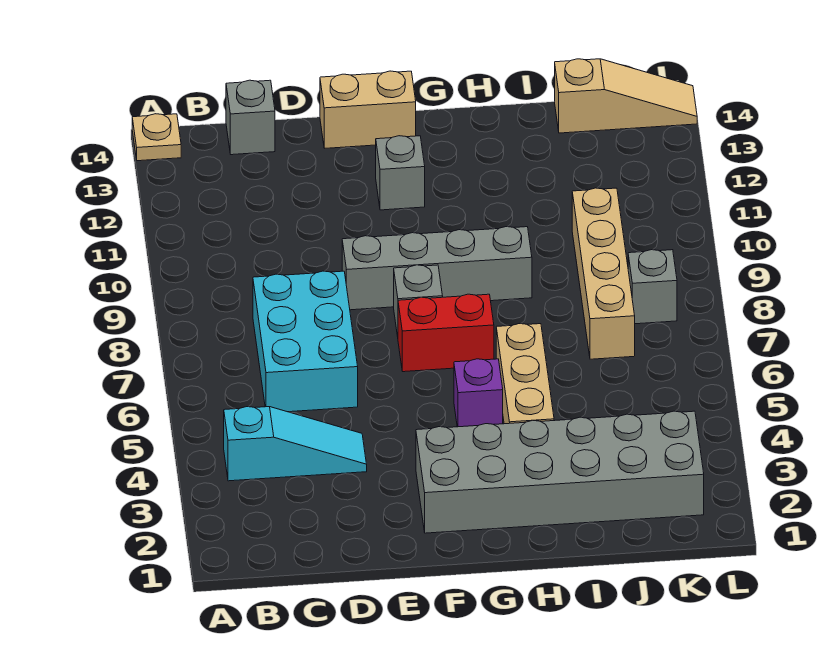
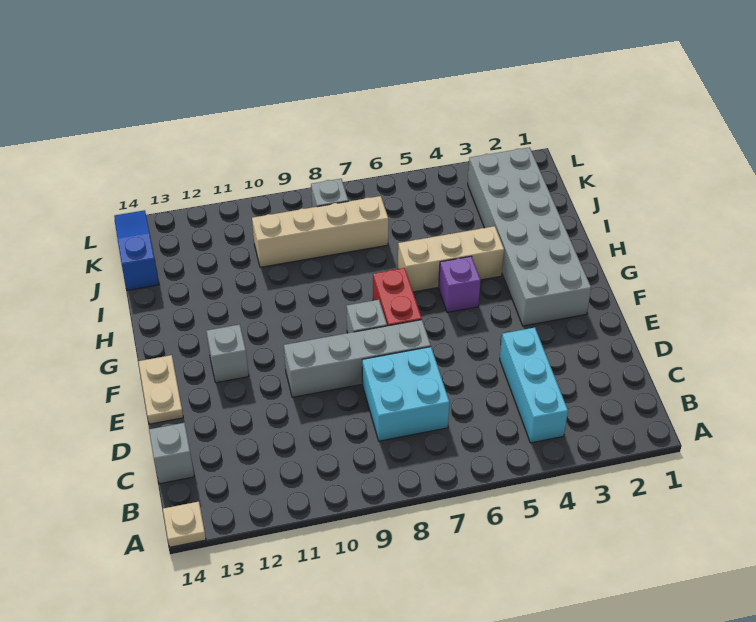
cyan 1x3 slope [224,407,367,481] -> cyan 1x3 brick [500,328,568,443]
cyan 2x3 brick [253,271,358,412] -> cyan 2x2 brick [362,347,449,441]
grey 1x4 brick [342,227,532,310] -> grey 1x4 brick turned to [284,320,431,397]
tan 1x2 brick [320,71,416,148] -> tan 1x2 plate [138,355,183,424]
tan 1x3 slope [555,59,697,133] -> blue 1x3 slope [114,210,159,290]

